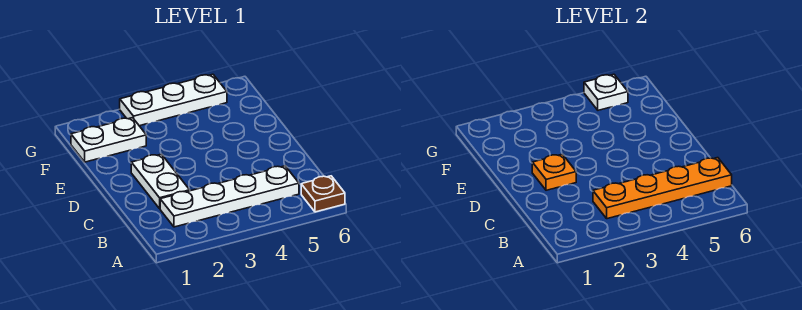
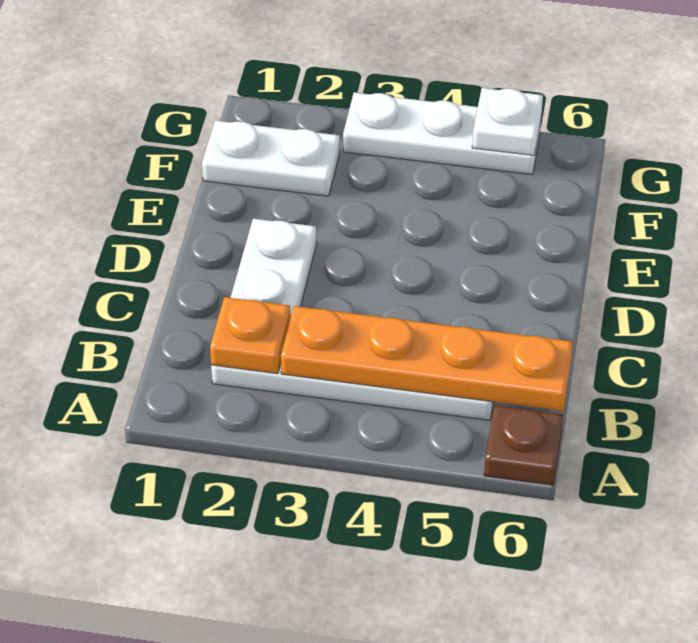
orange 1x1 plate [532,154,576,190] -> orange 1x1 plate moved to [210,297,291,374]

